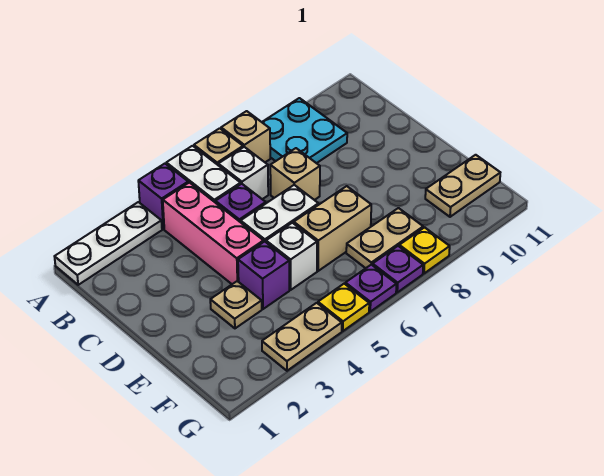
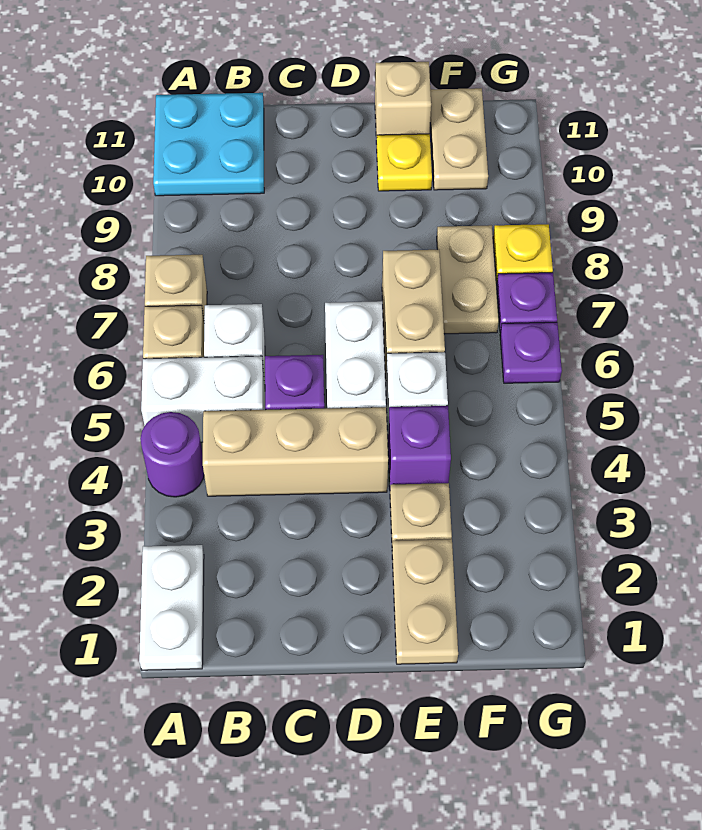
white 1x3 plate [55,202,162,285] -> white 1x2 plate [139,545,204,670]
purple 1x1 brick [138,164,188,229] -> purple 1x1 round brick [140,412,204,497]
cyan 2x2 plate [262,98,347,163] -> cyan 2x2 plate moved to [153,93,264,196]
pink 1x3 brick [163,183,264,284] -> tan 1x3 brick [203,407,388,496]
tan 1x1 brick [270,148,320,200] -> tan 1x1 brick moved to [375,62,431,144]
tan 1x2 plate [262,303,342,371] -> tan 1x2 plate moved to [392,539,458,664]
yellow 1x1 plate [318,284,369,331] -> yellow 1x1 plate moved to [377,134,432,191]

